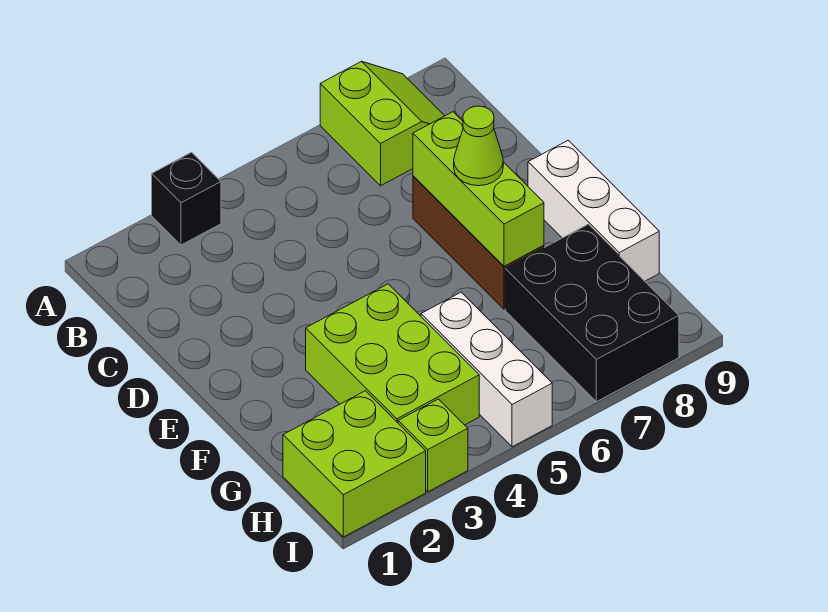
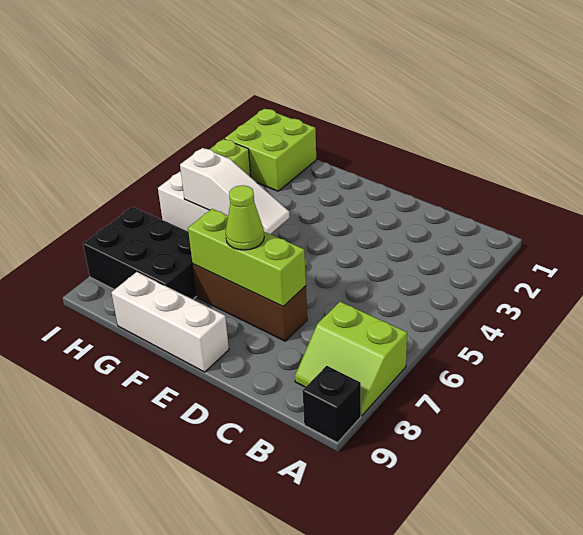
black 1x1 brick [152,152,221,245] -> black 1x1 brick moved to [303,366,361,443]
lime 2x3 brick [306,284,479,425] -> none
none -> white 1x3 slope [180,148,290,234]

